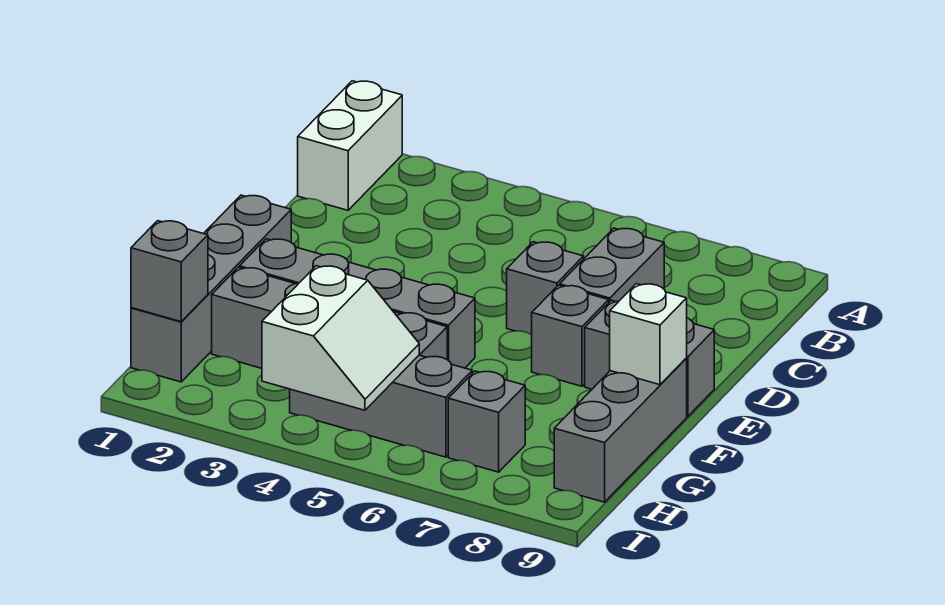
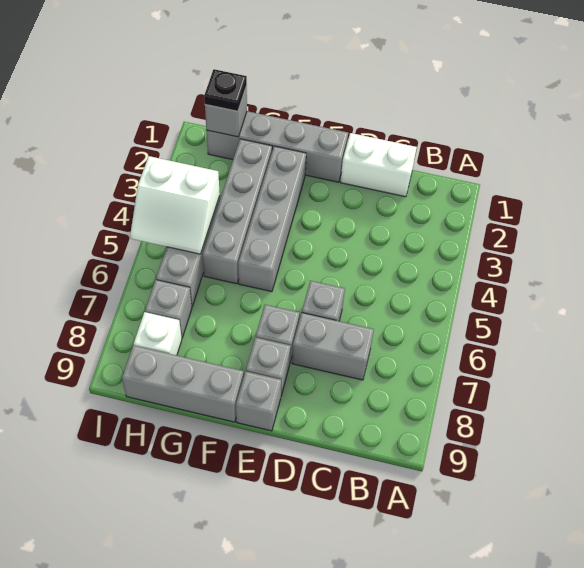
white 1x2 brick [298,81,402,210] -> white 1x2 brick moved to [340,133,417,197]
white 1x1 brick [610,284,687,385] -> white 1x1 brick moved to [134,312,182,355]
none -> black 1x1 plate [204,69,247,111]

